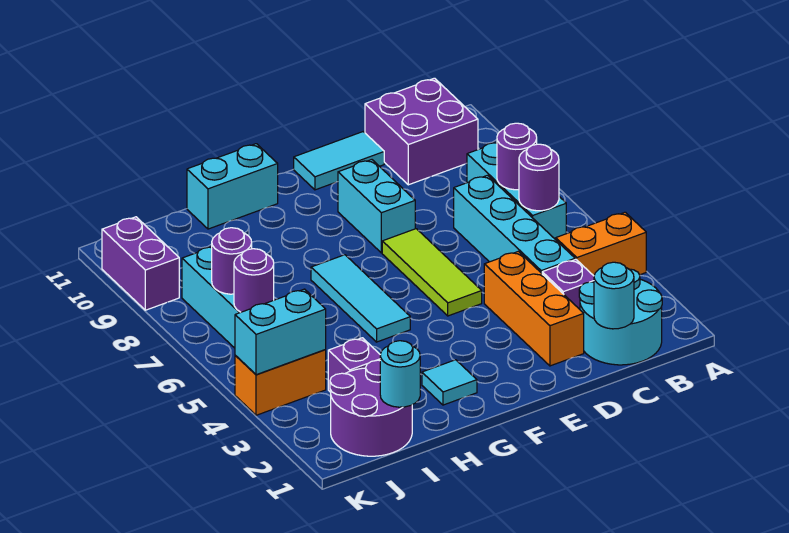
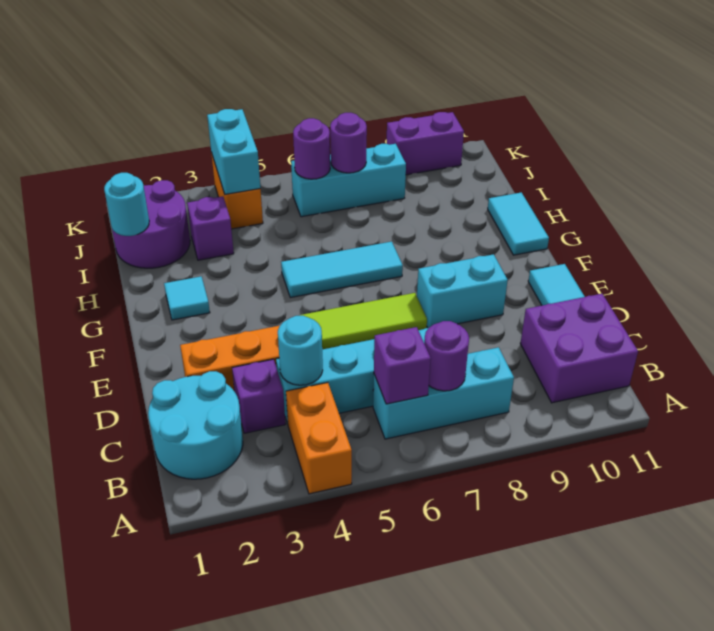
purple 1x1 round brick [519,144,559,211] -> purple 1x1 brick [374,327,431,404]
cyan 1x1 round brick [594,262,634,329] -> cyan 1x1 round brick moved to [278,315,323,385]
cyan 1x2 brick [187,144,278,229] -> cyan 1x2 tile [488,192,549,255]

